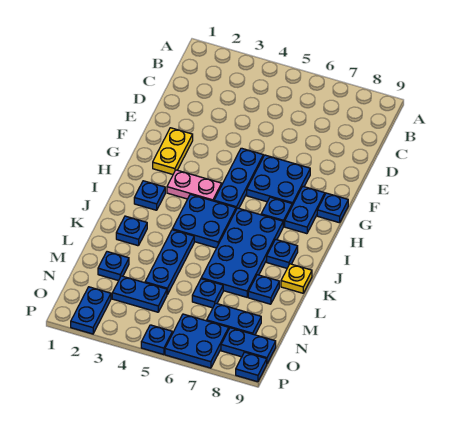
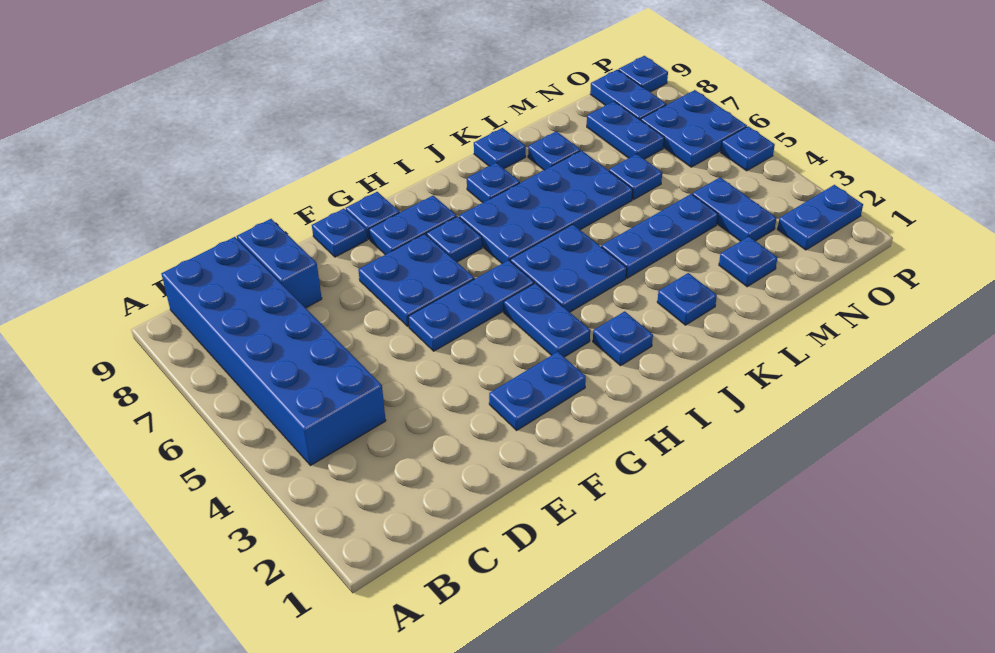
none -> blue 2x6 brick [161,237,386,466]
none -> blue 1x2 brick [237,219,322,308]
yellow 1x2 plate [153,128,193,174] -> blue 1x2 plate [489,352,586,430]
none -> blue 1x1 plate [312,209,367,257]
pink 1x2 plate [167,170,222,201] -> blue 1x2 plate [504,283,590,357]
yellow 1x1 plate [281,264,312,293] -> blue 1x1 plate [474,128,526,168]

